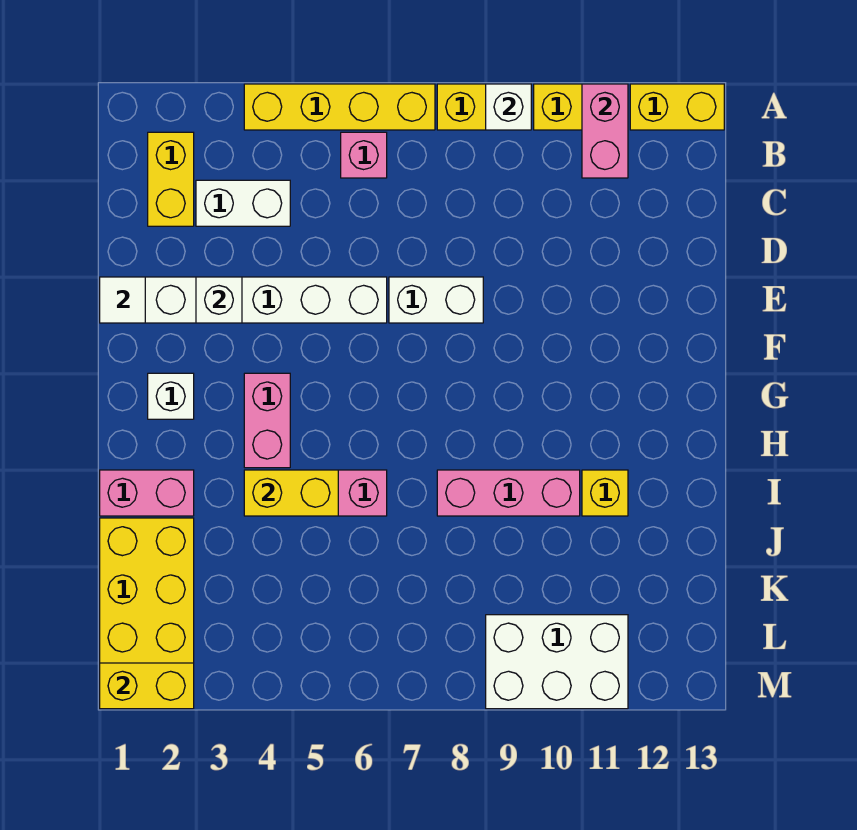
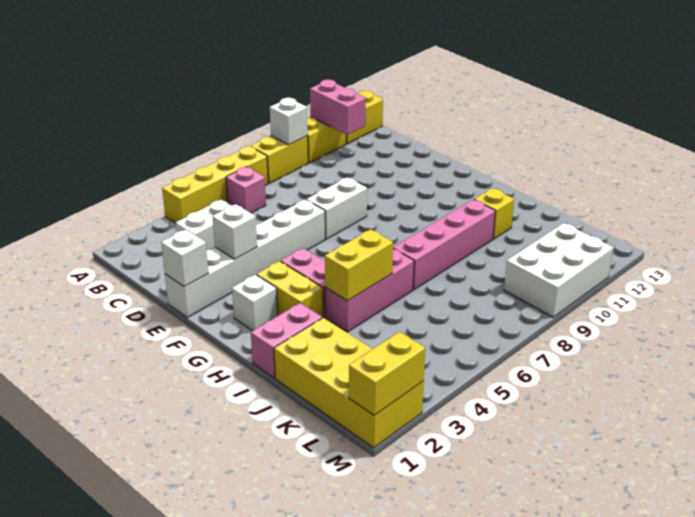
yellow 1x2 brick [148,132,194,226] -> yellow 1x2 brick moved to [257,261,323,318]
white 1x1 tile [100,277,145,323] -> white 1x1 brick [161,230,208,287]
pink 1x3 brick [437,470,580,516] -> pink 1x4 brick [393,200,495,290]

